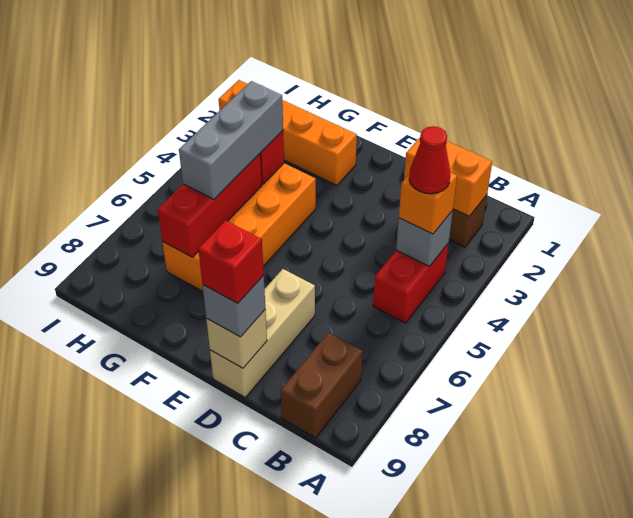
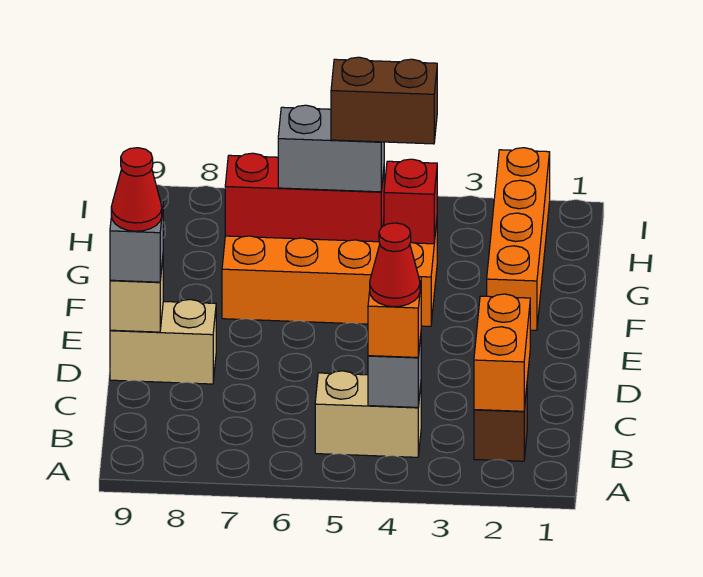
red 1x2 brick [373,243,449,323] -> tan 1x2 brick [315,371,421,457]
brown 1x2 brick [281,333,363,438] -> brown 1x2 brick moved to [331,57,437,144]
tan 1x3 brick [210,269,315,397] -> tan 1x2 brick [110,299,216,384]
red 1x1 brick [198,221,264,303] -> red 1x1 cone [111,148,162,231]
grey 1x3 brick [179,81,283,199] -> grey 1x2 brick [278,105,384,192]

